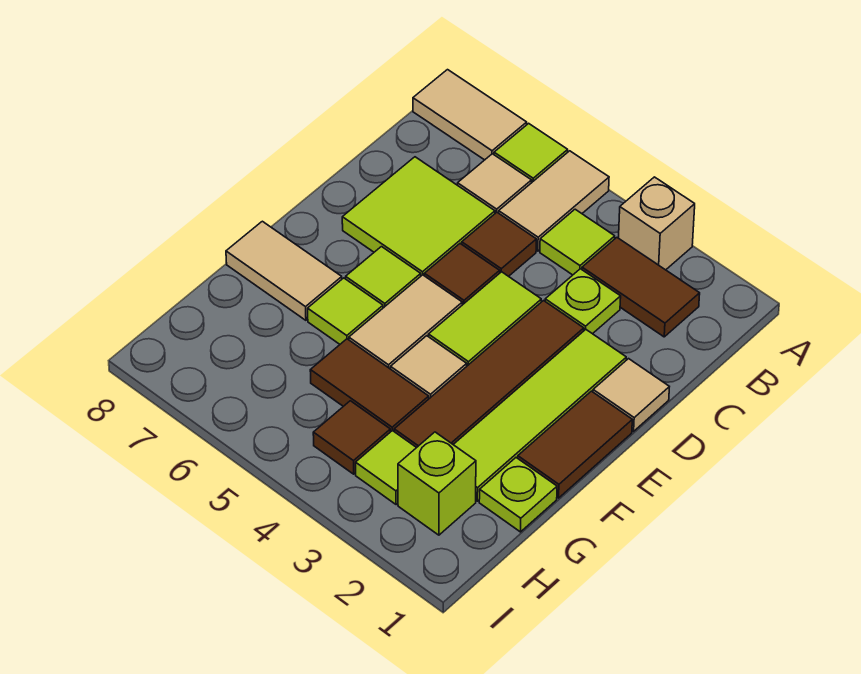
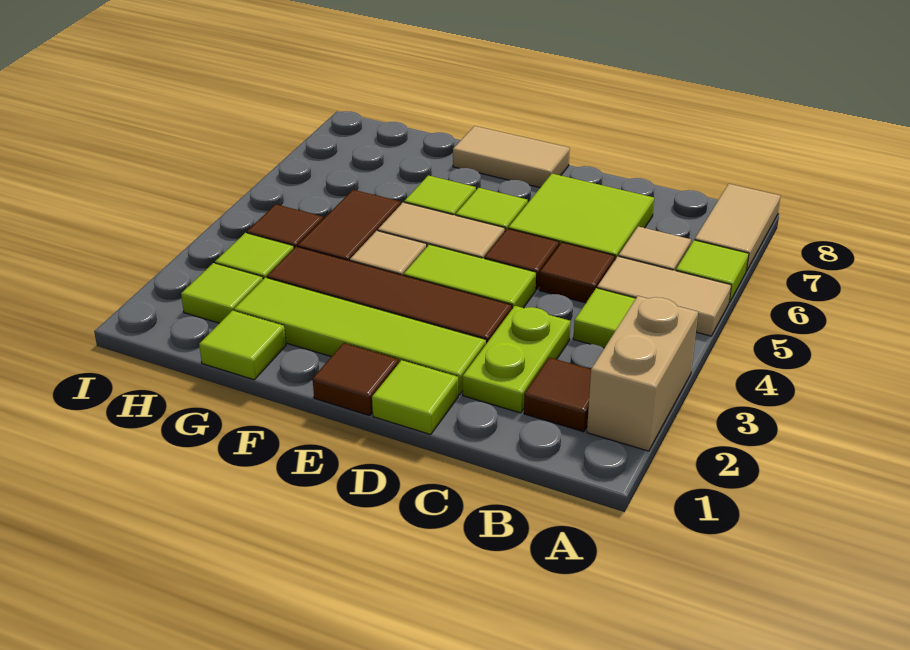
tan 1x1 brick [619,177,695,270] -> tan 1x2 brick [587,296,698,451]
brown 1x2 tile [582,238,700,337] -> brown 1x1 tile [524,358,591,432]
lime 1x1 plate [545,269,621,334] -> lime 1x2 plate [463,306,571,413]
tan 1x1 tile [593,359,669,431] -> lime 1x1 tile [372,360,458,434]
brown 1x2 tile [518,391,632,498] -> brown 1x1 tile [313,343,399,416]
tan 1x2 tile [226,221,342,320] -> tan 1x2 tile turned to [453,126,570,187]
lime 1x1 plate [479,458,557,532] -> lime 1x1 tile [199,311,286,380]
lime 1x1 brick [398,432,476,535] -> lime 1x1 tile [181,263,263,323]

